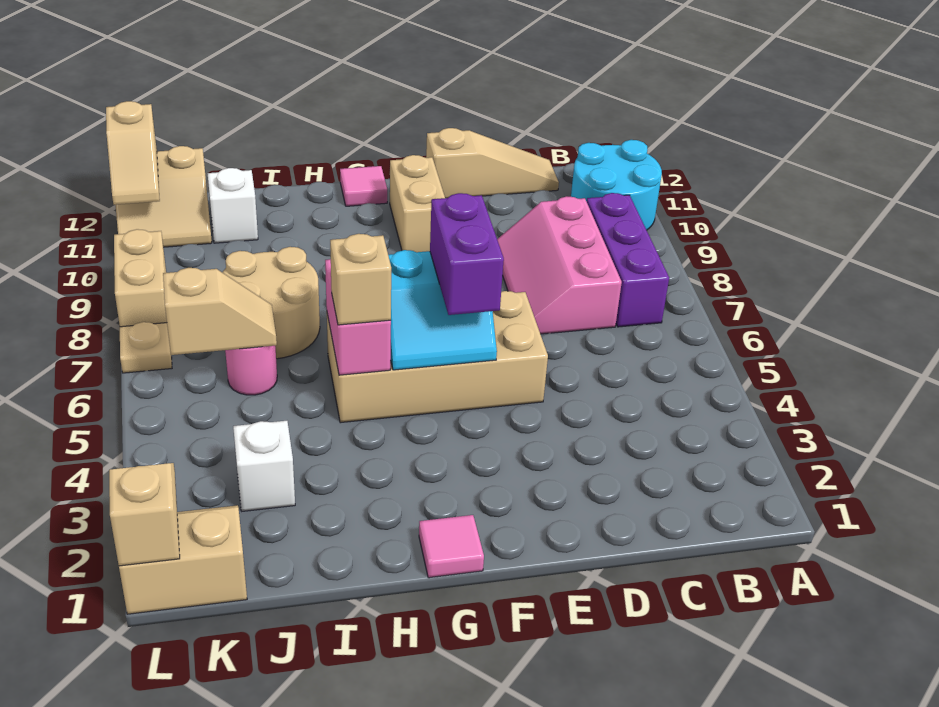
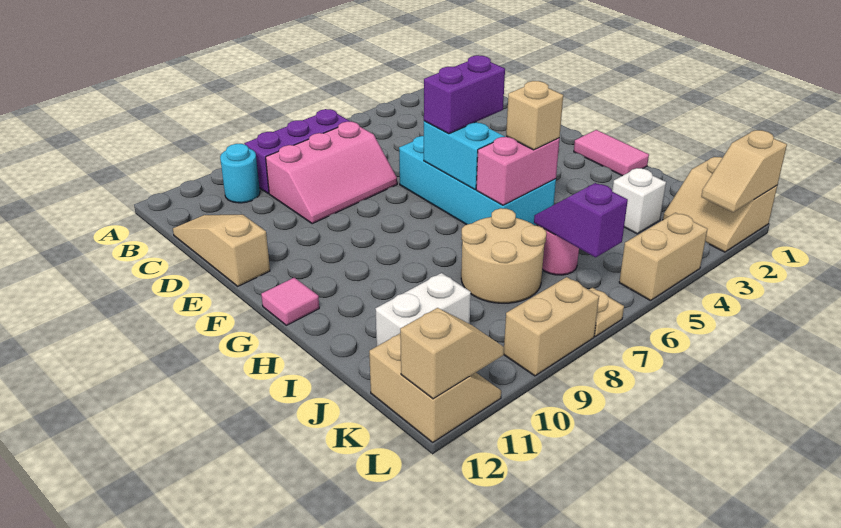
cyan 2x2 round brick [571,140,662,230] -> cyan 1x1 round brick [220,144,260,203]
tan 2x4 brick [327,291,548,423] -> cyan 2x4 brick [399,136,556,226]
tan 1x2 brick [390,155,445,252] -> tan 1x2 brick moved to [619,213,708,301]
pink 1x1 tile [419,515,484,578] -> pink 1x2 tile [574,130,649,176]
tan 1x2 slope [163,268,277,355] -> purple 1x2 slope [534,183,628,257]
white 1x1 brick [207,168,258,243] -> white 1x2 brick [375,273,471,346]

